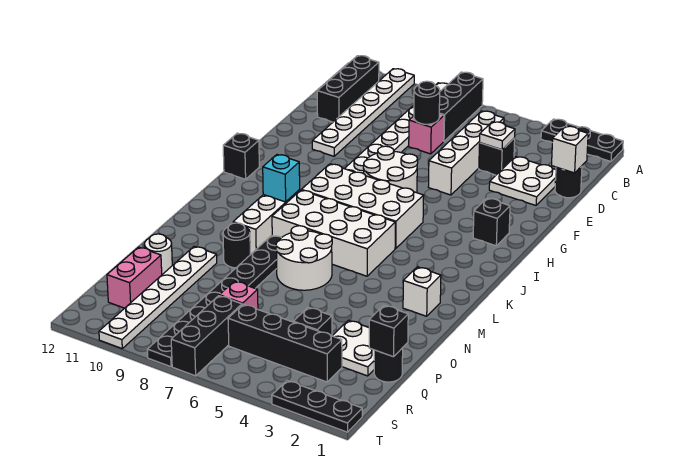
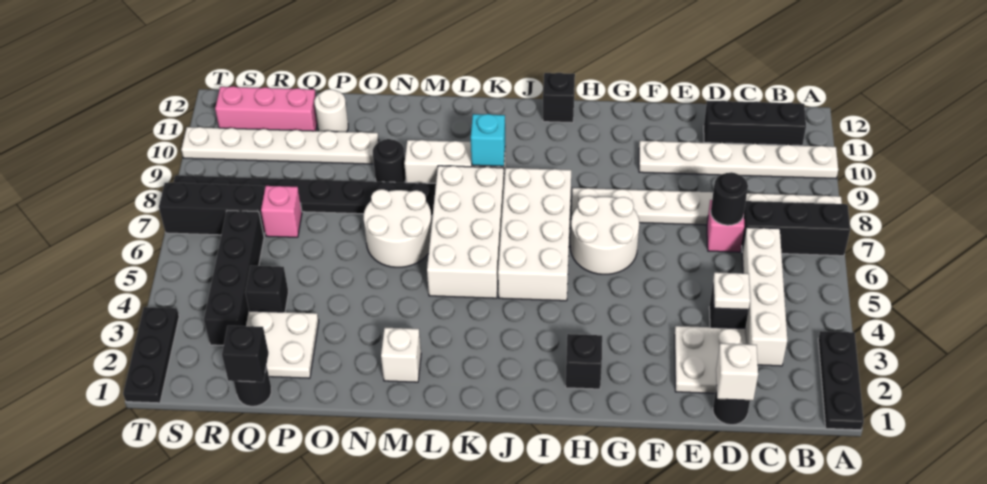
white 1x4 brick [428,111,504,195] -> white 1x4 brick turned to [742,227,787,366]
pink 1x2 brick [107,247,162,308] -> pink 1x3 brick [215,86,317,131]

